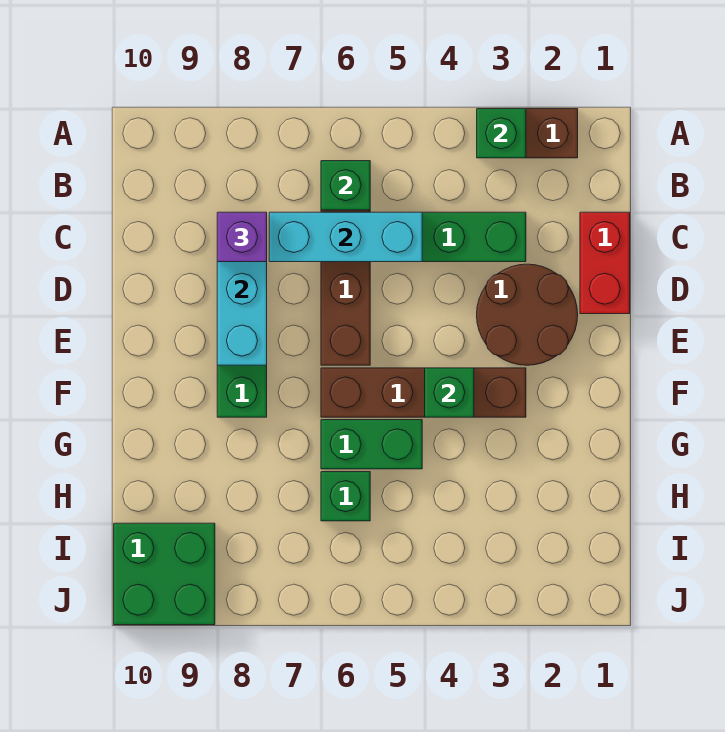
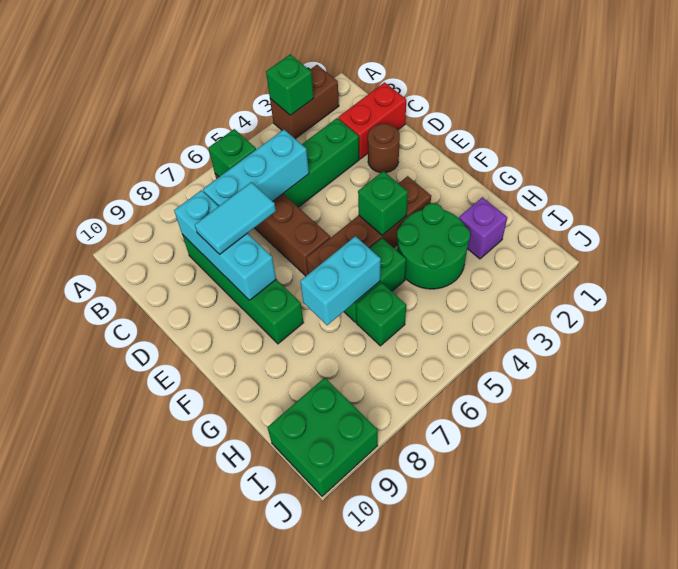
red 1x2 brick [580,212,630,314] -> red 1x2 brick turned to [338,82,406,159]
purple 1x1 brick [217,212,267,262] -> purple 1x1 brick moved to [459,197,507,259]
brown 2x2 round brick [477,264,578,365] -> brown 1x1 round brick [368,124,400,173]
none -> cyan 1x2 tile [195,182,276,254]
none -> green 2x2 round brick [397,203,470,289]
none -> cyan 1x2 brick [300,236,381,325]

